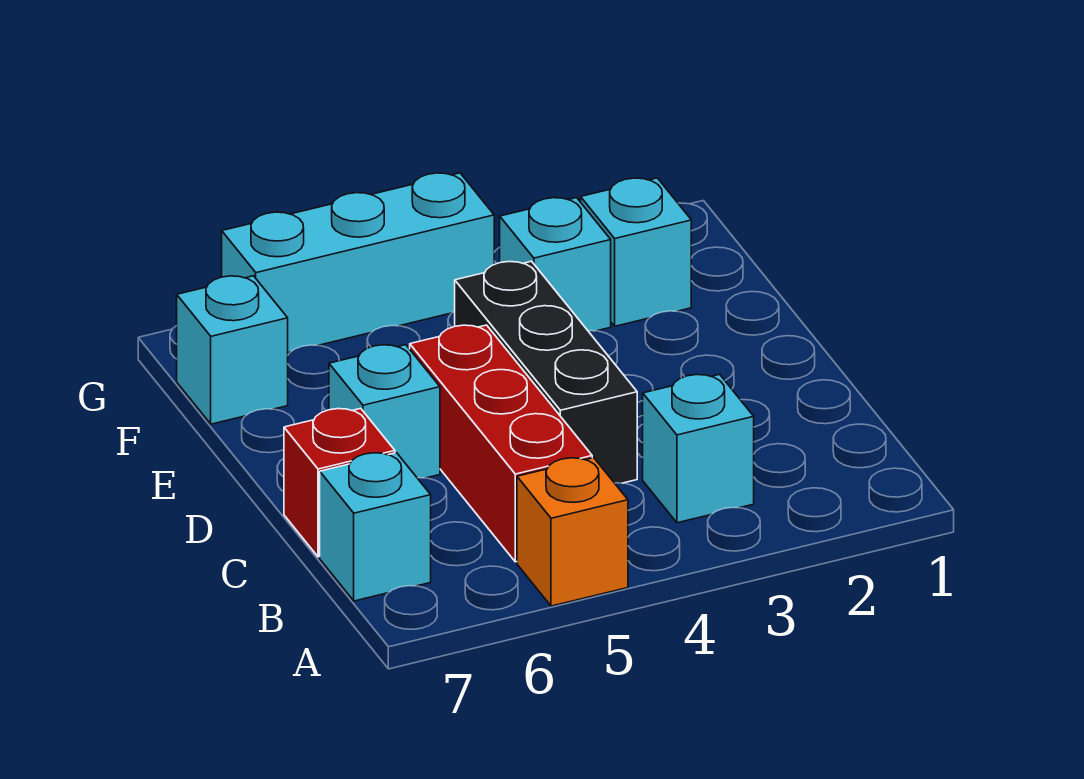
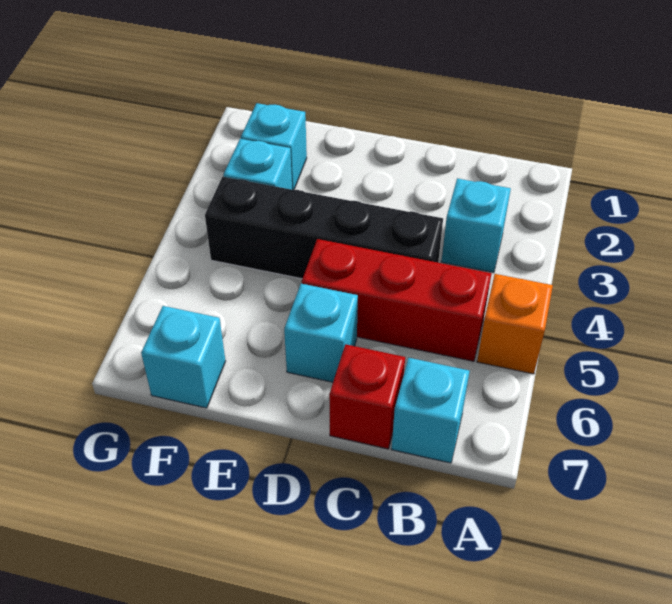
black 1x3 brick [455,261,637,483] -> black 1x4 brick [205,177,443,279]
cyan 1x3 brick [222,173,494,353] -> none

